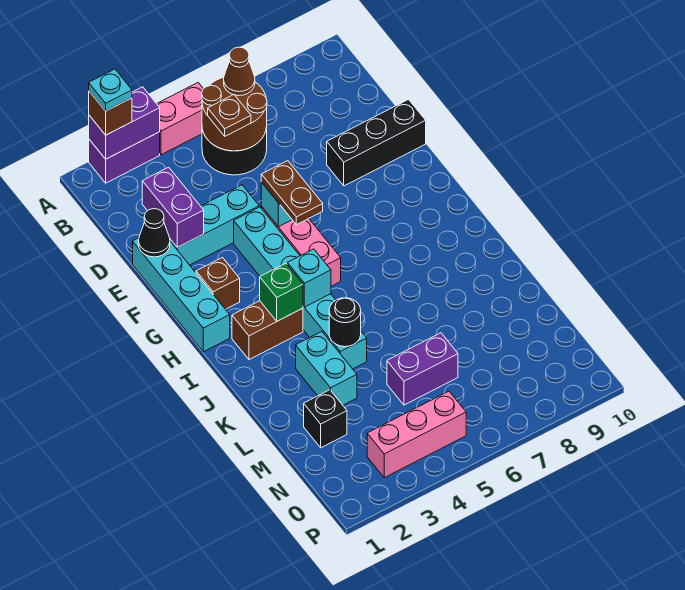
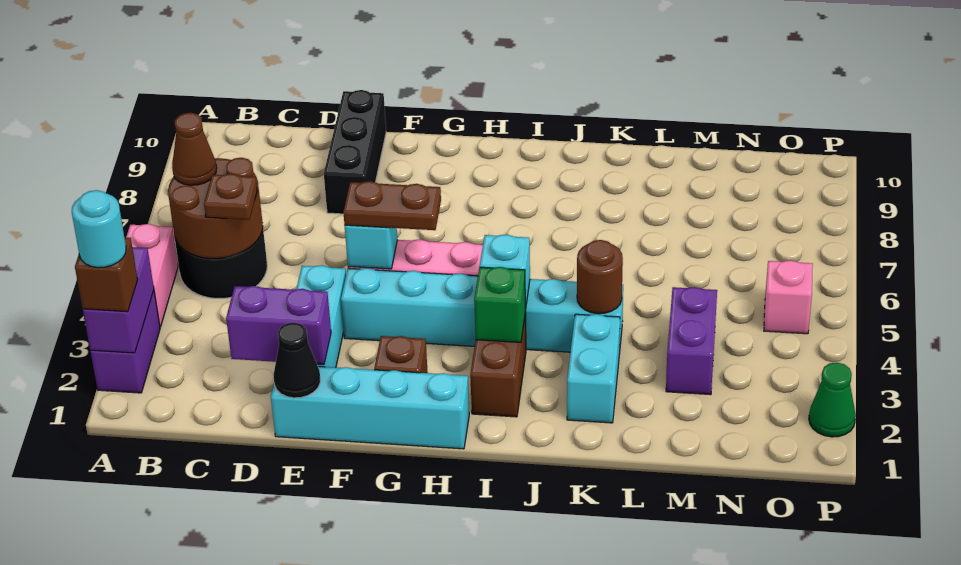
cyan 1x1 plate [89,69,132,111] -> cyan 1x1 round brick [72,190,126,268]
cyan 1x2 brick [296,332,357,405] -> cyan 1x2 brick turned to [567,314,620,423]
black 1x1 round brick [329,298,361,347] -> brown 1x1 round brick [577,240,623,314]
black 1x1 brick [304,390,347,448] -> none
purple 1x2 brick [387,333,458,405] -> purple 1x2 brick moved to [666,287,717,395]
pink 1x3 brick [367,391,466,478] -> pink 1x1 brick [764,260,813,334]
none -> green 1x1 cone [809,363,856,437]

